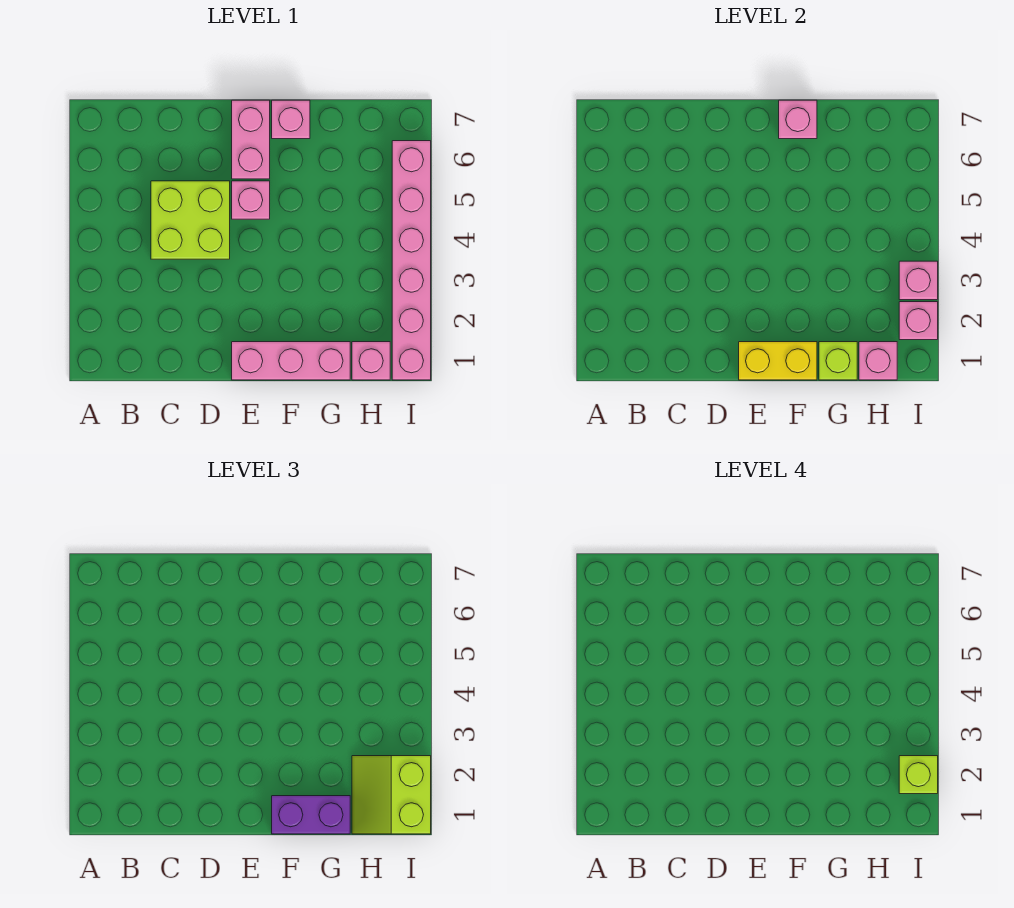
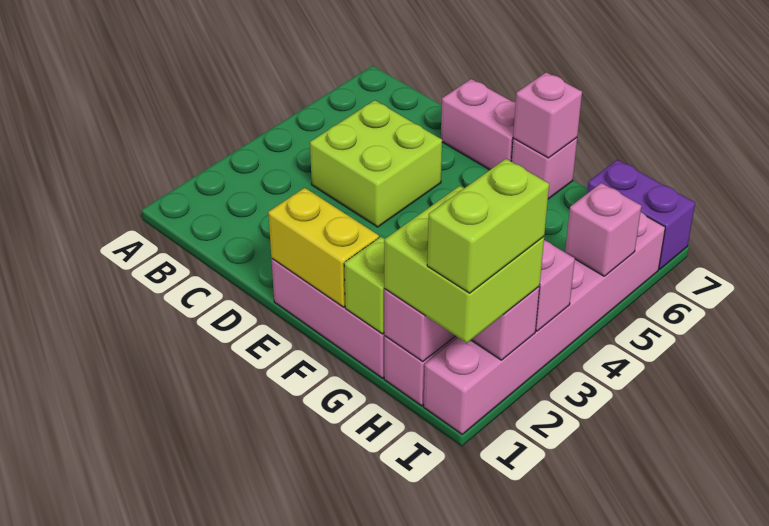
pink 1x1 brick [232,181,270,219] -> pink 1x1 brick moved to [565,183,641,276]
pink 1x2 brick [232,100,270,179] -> pink 1x2 brick turned to [441,79,516,170]
purple 1x2 brick [272,796,350,834] -> purple 1x2 brick moved to [587,160,695,269]
lime 2x2 slope [352,756,431,834] -> lime 2x2 brick [384,186,544,343]
lime 1x1 brick [899,756,938,794] -> lime 1x2 brick [427,159,549,293]

